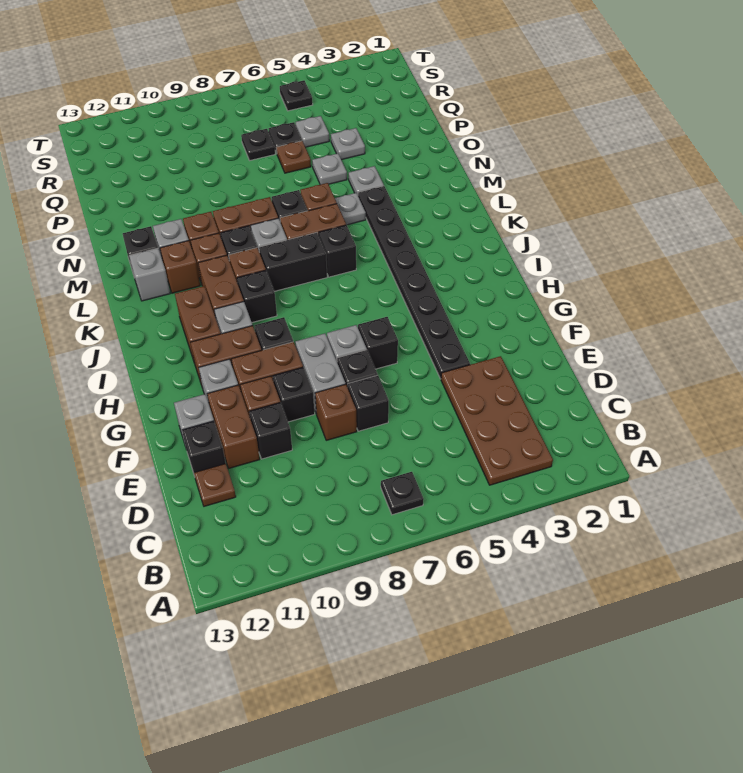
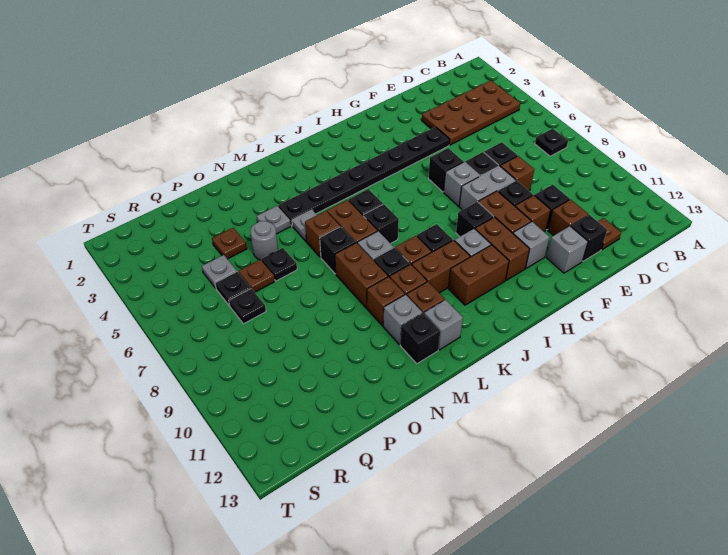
brown 1x2 brick [207,385,260,468] -> brown 1x1 brick [548,199,588,236]
black 1x2 brick [259,233,327,291] -> black 1x1 brick [364,204,399,244]
grey 1x1 plate [312,153,347,185] -> grey 1x1 round brick [250,221,278,260]
grey 1x1 plate [331,128,365,160] -> brown 1x1 plate [212,228,247,259]
black 1x1 plate [280,80,313,111] -> black 1x1 plate moved to [261,248,297,281]

